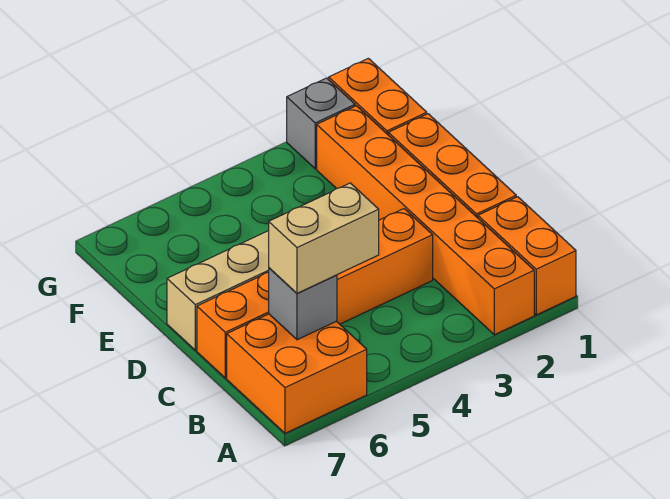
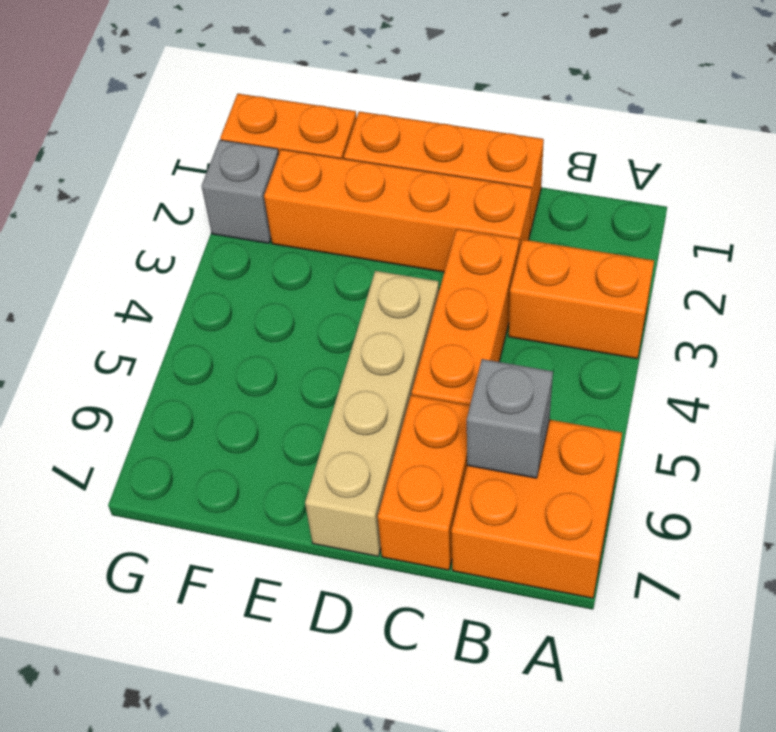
orange 1x2 brick [478,197,576,315] -> orange 1x2 brick moved to [509,240,654,359]
orange 1x6 brick [317,106,534,335] -> orange 1x4 brick [264,149,532,272]
tan 1x2 brick [269,183,379,293] -> none

